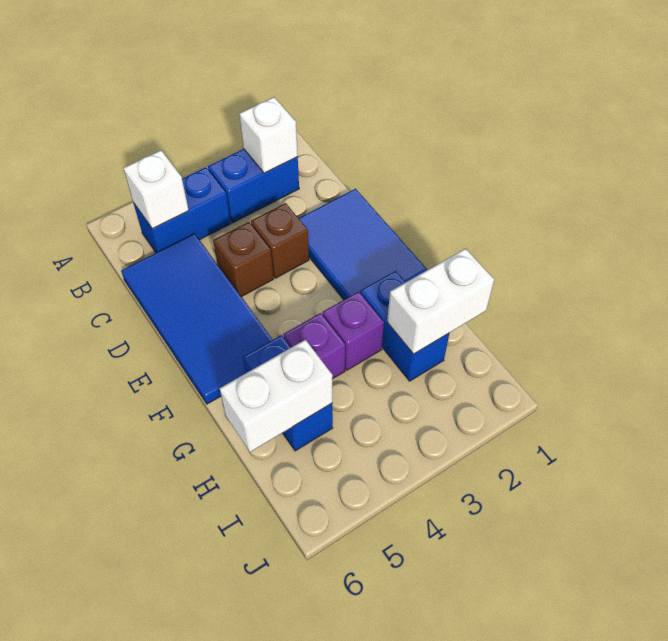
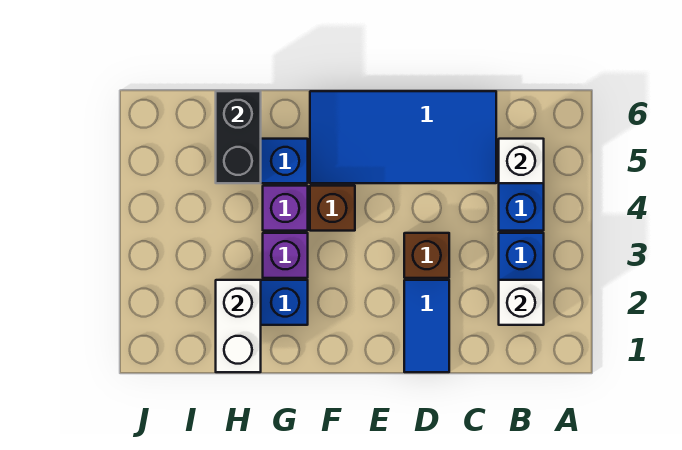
blue 2x3 tile [299,189,427,300] -> blue 1x2 tile [404,280,449,372]
brown 1x1 brick [213,222,274,297] -> brown 1x1 brick moved to [310,186,355,231]
white 1x2 brick [220,340,332,452] -> black 1x2 brick [216,91,261,183]

